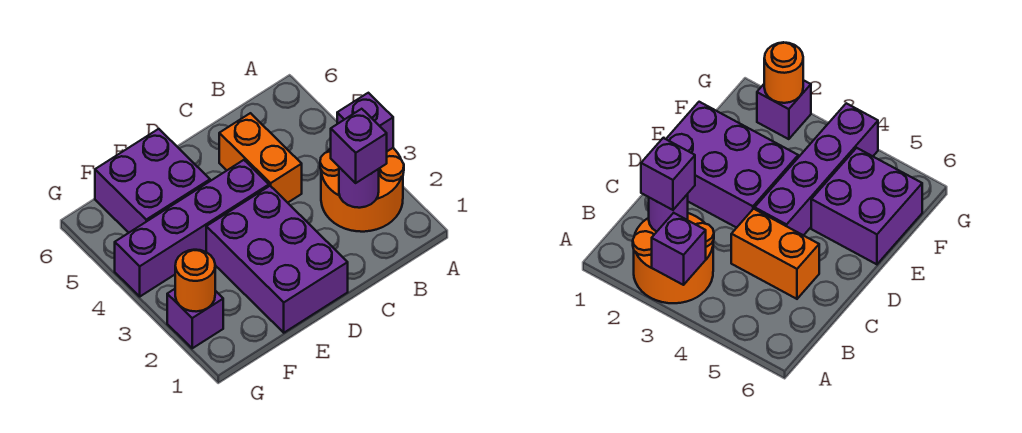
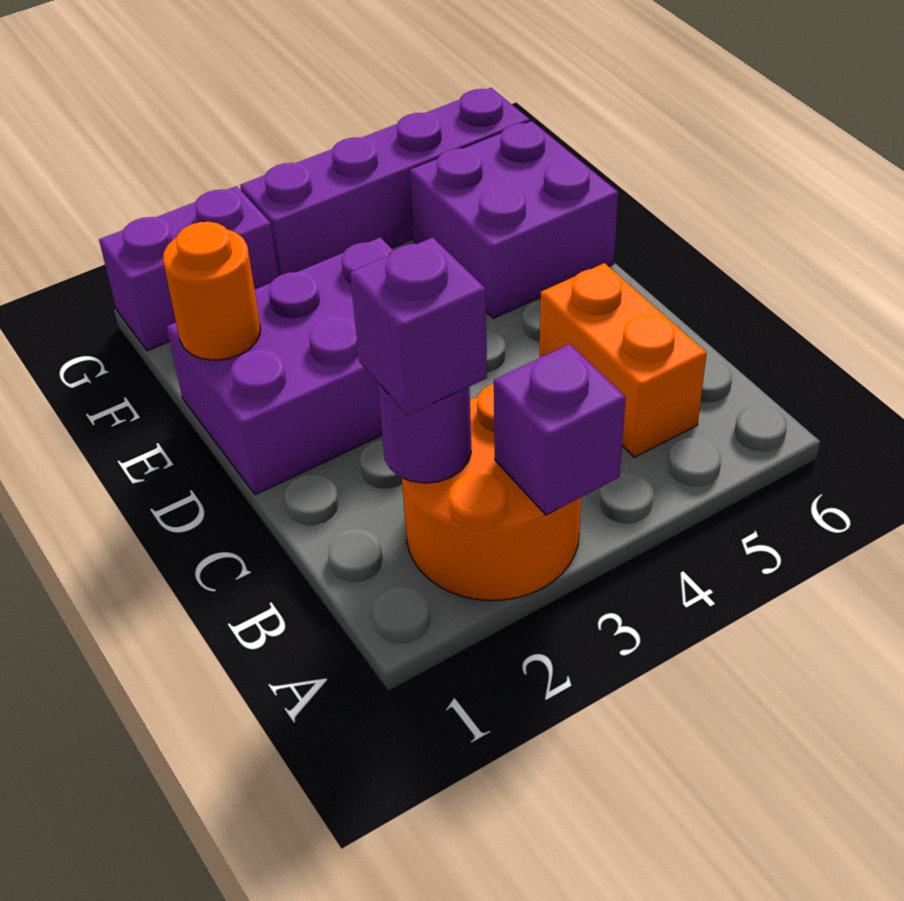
orange 1x2 brick [219,113,302,203] -> orange 1x2 brick turned to [540,263,707,457]
purple 1x4 brick [115,160,269,296] -> purple 1x4 brick turned to [240,88,530,276]
purple 1x1 brick [167,289,223,348] -> purple 1x2 brick [99,186,278,351]
orange 1x1 round brick [175,250,215,312] -> orange 1x1 round brick moved to [163,222,260,360]

